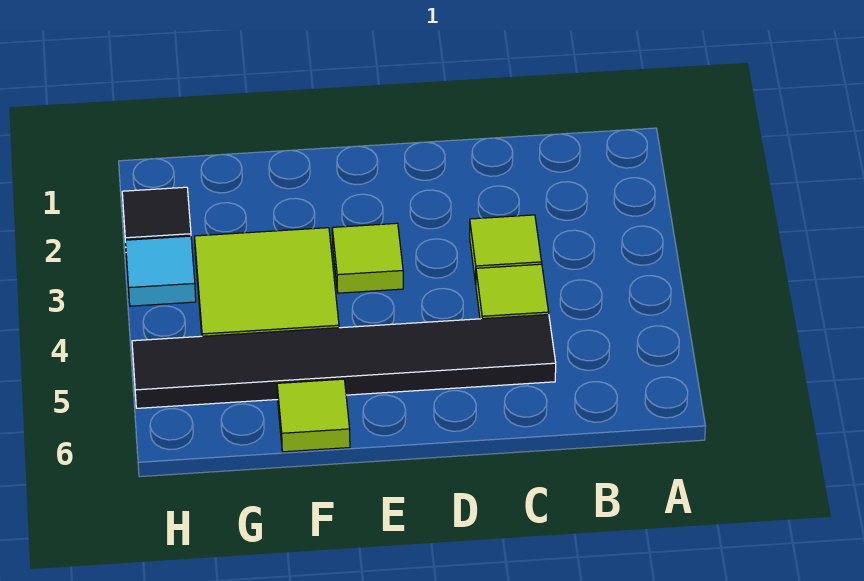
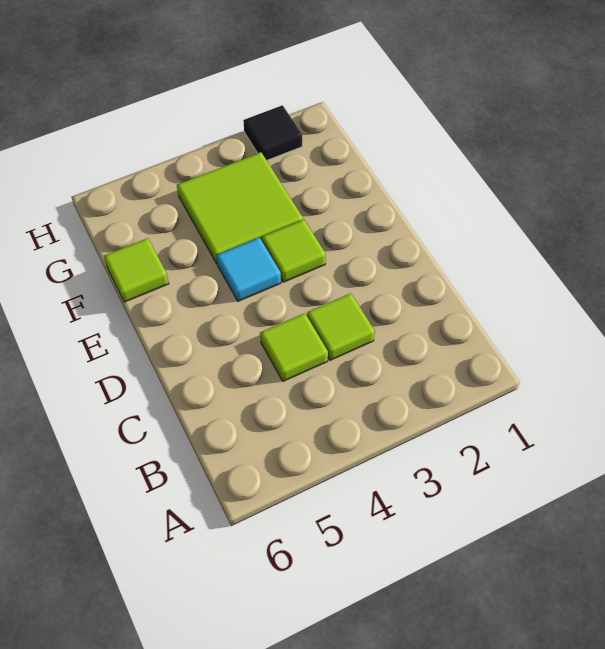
black 1x6 tile [132,315,556,408] -> none
cyan 1x1 tile [125,236,196,306] -> cyan 1x1 tile moved to [216,238,281,301]

